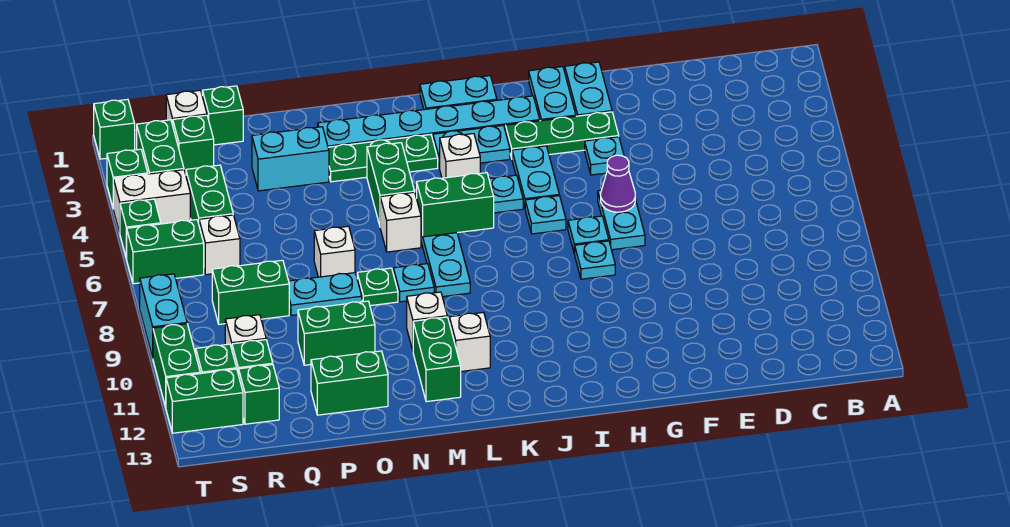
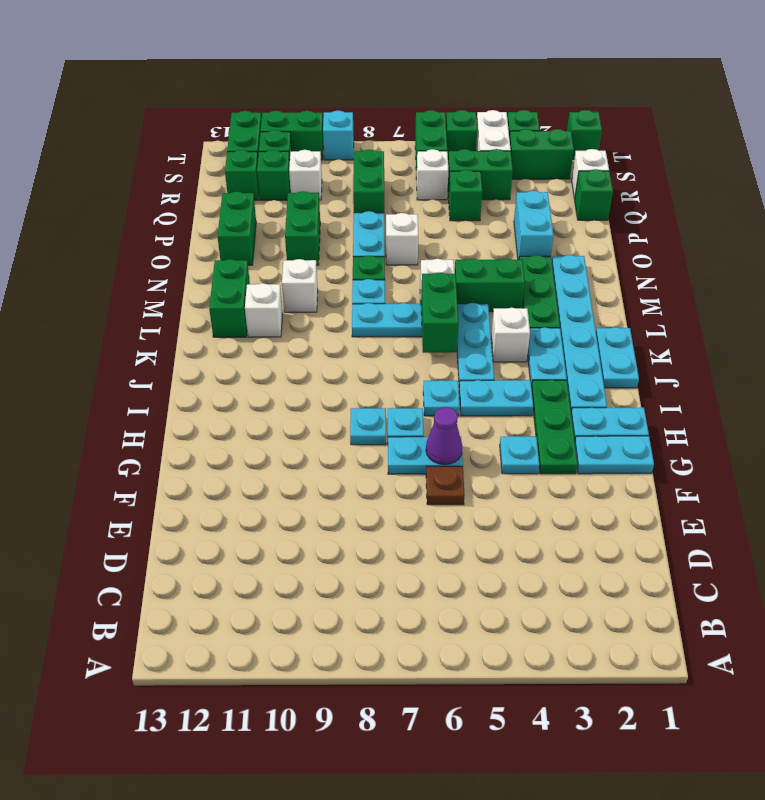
none -> brown 1x1 plate [426,466,465,505]
green 1x2 brick [413,317,461,402] -> green 1x2 brick turned to [209,259,250,337]
green 1x1 brick [173,115,214,174] -> green 1x1 brick moved to [449,170,482,221]
cyan 1x2 brick [140,274,187,358] -> cyan 1x1 brick [323,110,354,160]

